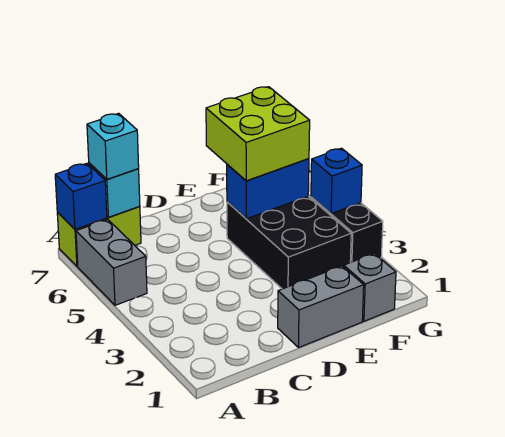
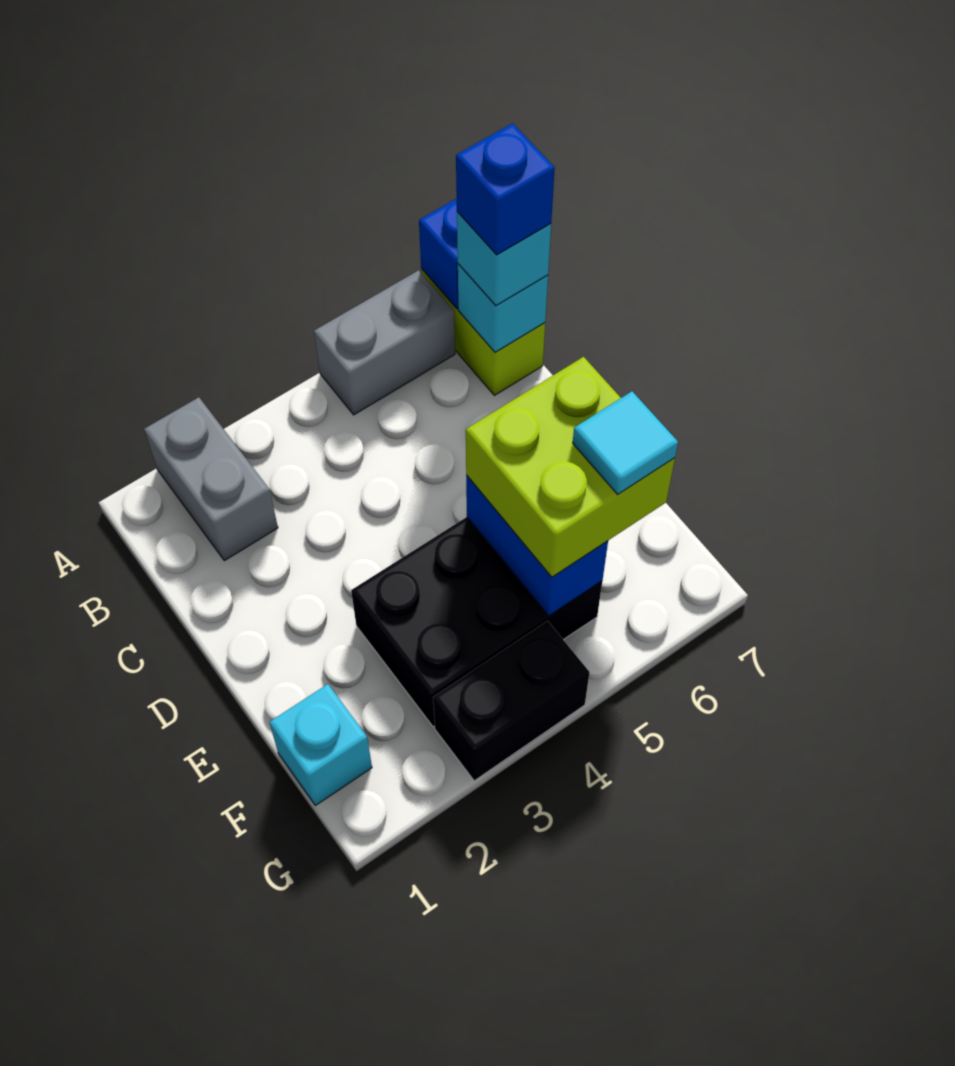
grey 1x2 brick [278,266,364,348] -> grey 1x2 brick moved to [144,397,278,561]
grey 1x1 brick [344,253,396,321] -> cyan 1x1 brick [270,684,372,805]
none -> cyan 1x1 tile [573,391,678,494]
blue 1x1 brick [311,148,362,214] -> blue 1x1 brick moved to [456,123,555,255]

